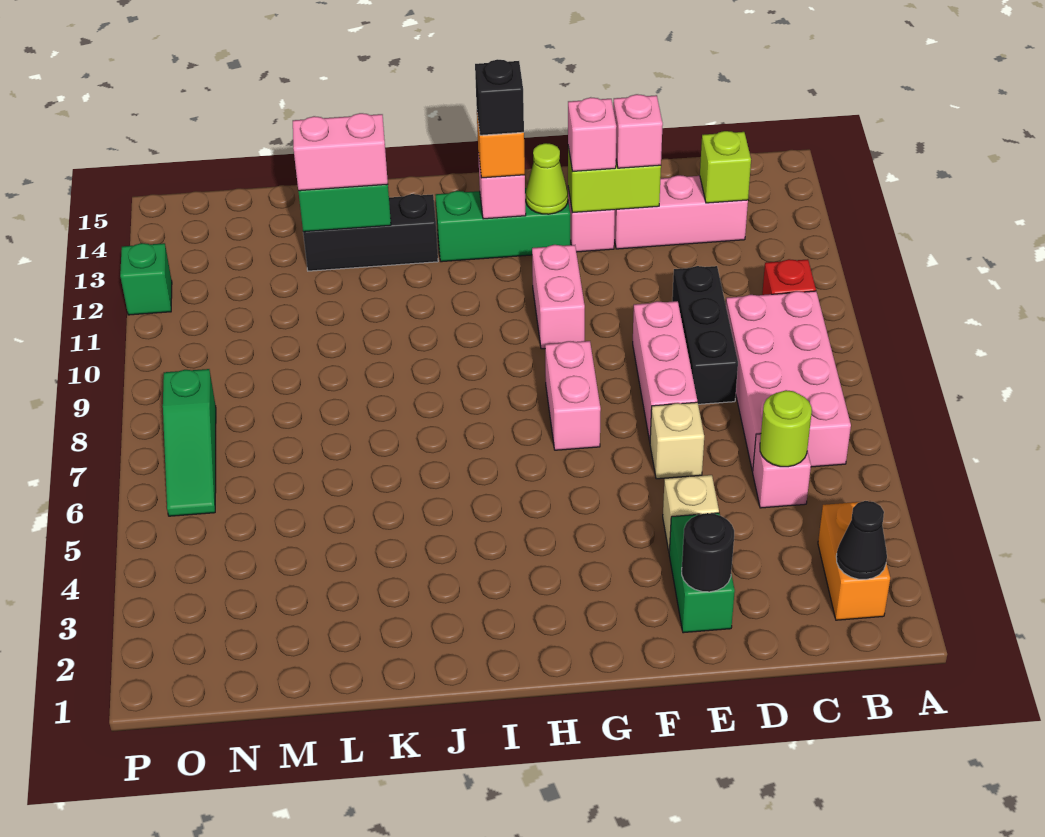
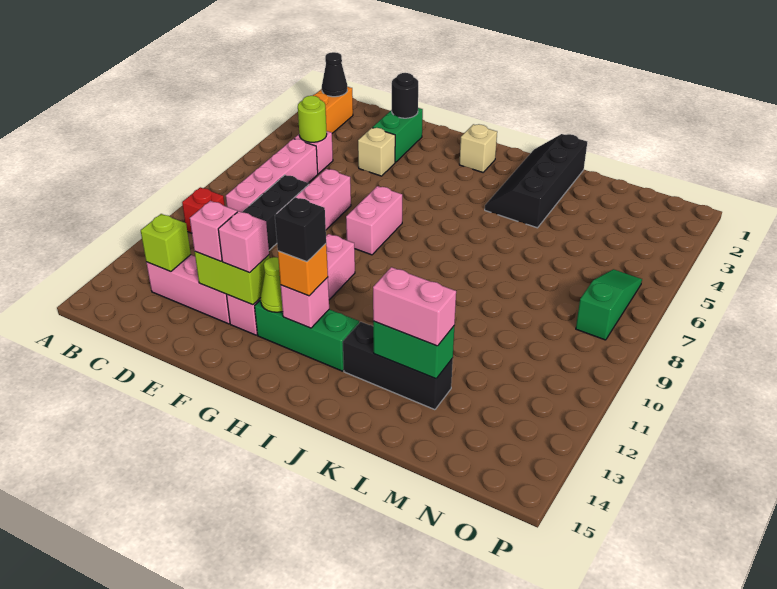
pink 2x4 brick [726,291,851,471] -> pink 1x4 brick [226,139,318,212]
tan 1x1 brick [650,402,704,479] -> tan 1x1 brick moved to [459,124,497,172]
none -> black 2x4 slope [485,134,587,228]
green 1x1 brick [120,243,172,315] -> none

